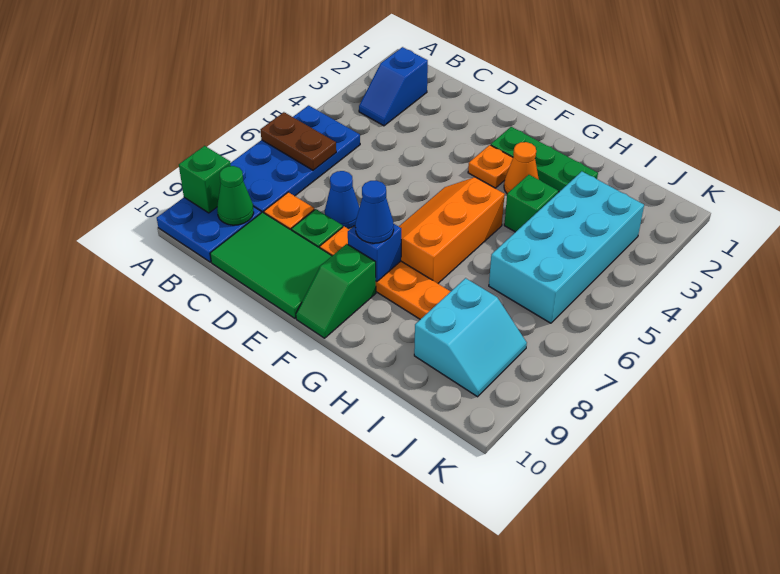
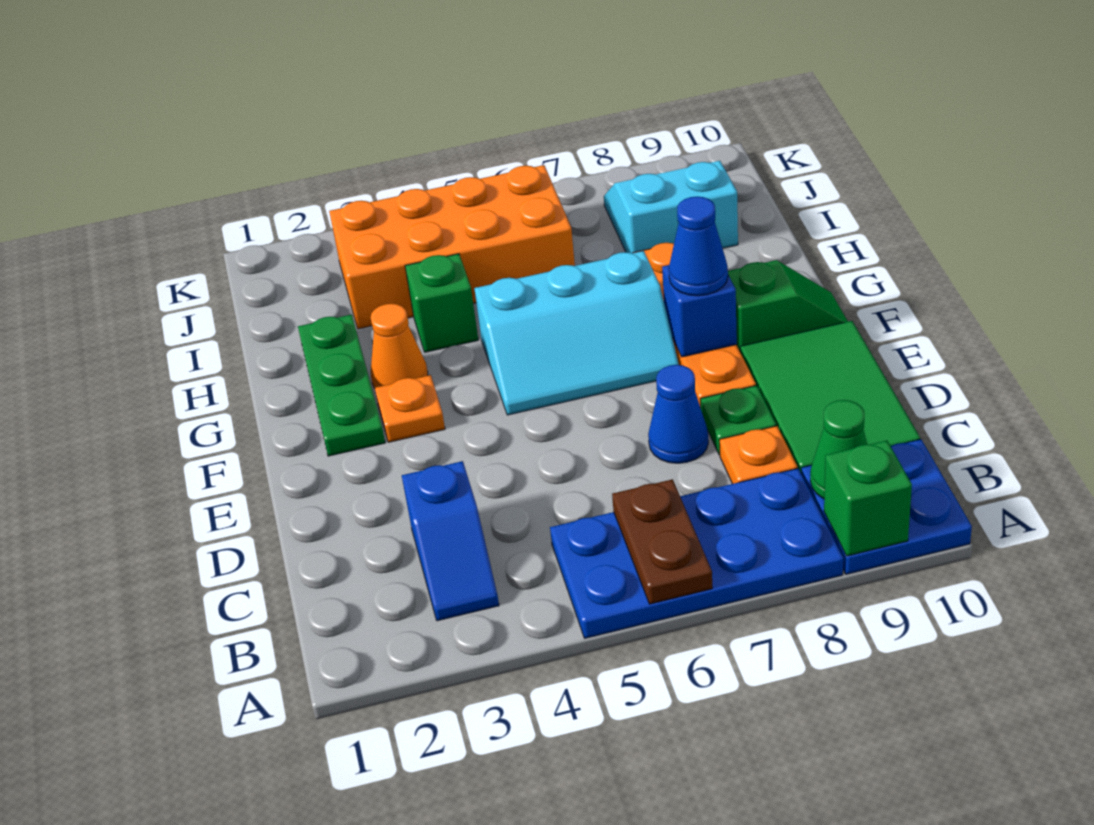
blue 1x2 slope [359,47,428,126] -> blue 1x2 slope turned to [402,461,499,621]
orange 2x3 slope [399,177,505,283] -> cyan 2x3 slope [474,251,679,415]
cyan 2x4 brick [489,171,644,323] -> orange 2x4 brick [329,165,575,329]

